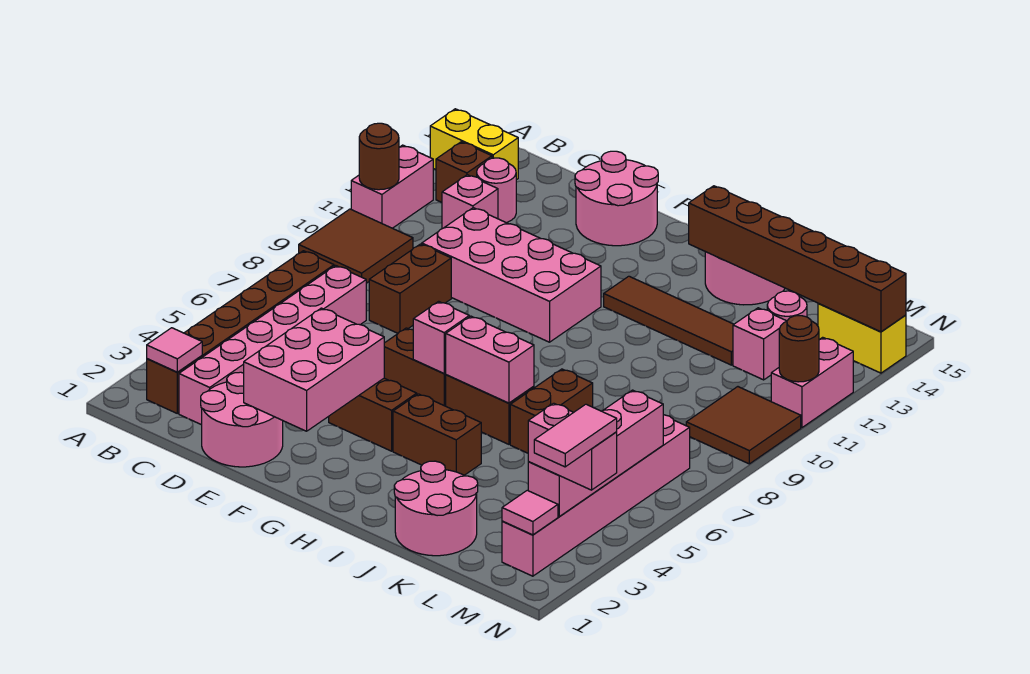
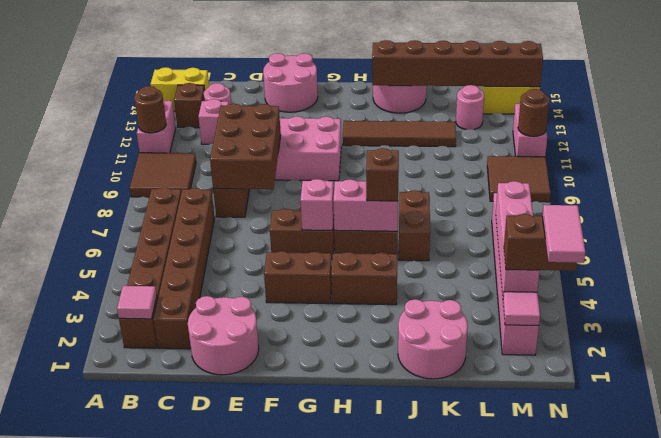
pink 1x6 brick [179,266,366,425] -> brown 1x6 brick [153,188,215,349]
none -> brown 2x3 brick [210,104,281,189]
pink 2x3 brick [244,308,384,431] -> none
none -> brown 1x1 brick [366,148,399,201]
pink 1x1 brick [733,308,786,380] -> none
pink 1x2 brick [528,403,617,490] -> brown 1x2 brick [504,214,577,271]

